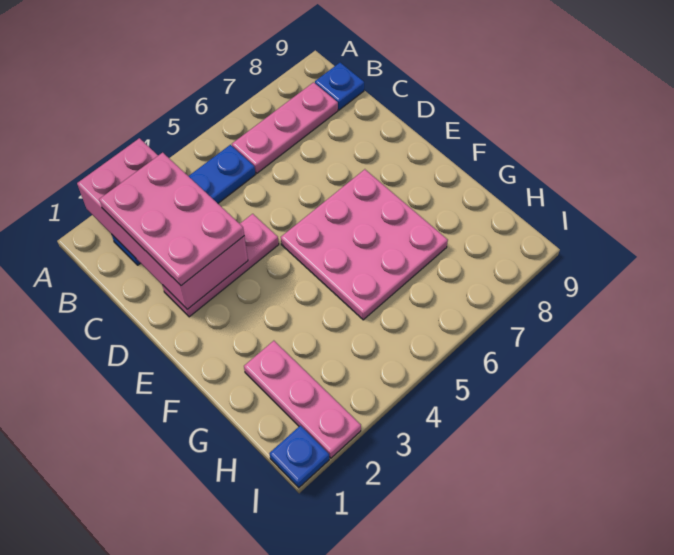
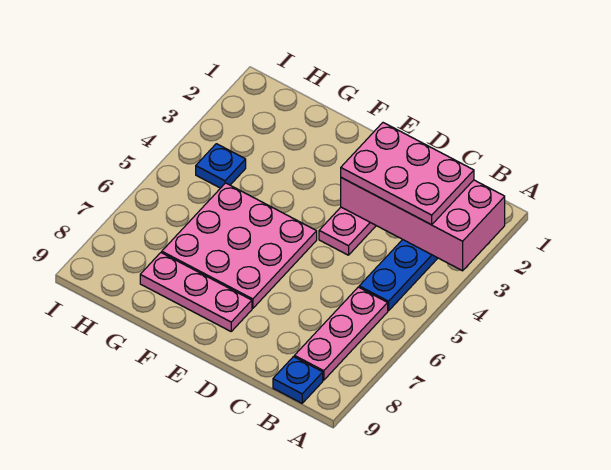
pink 1x3 plate [244,341,361,458] -> pink 1x3 plate moved to [140,253,252,331]
blue 1x1 plate [269,426,329,488] -> blue 1x1 plate moved to [196,144,246,188]

